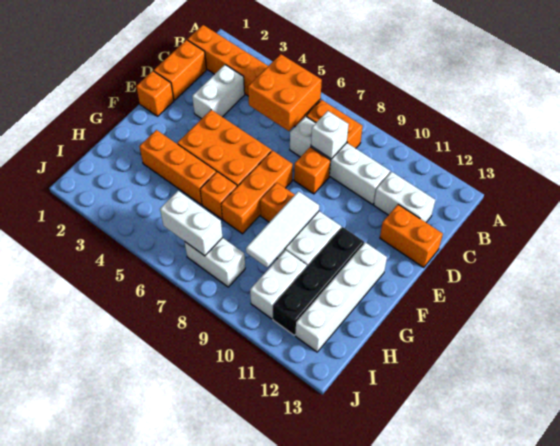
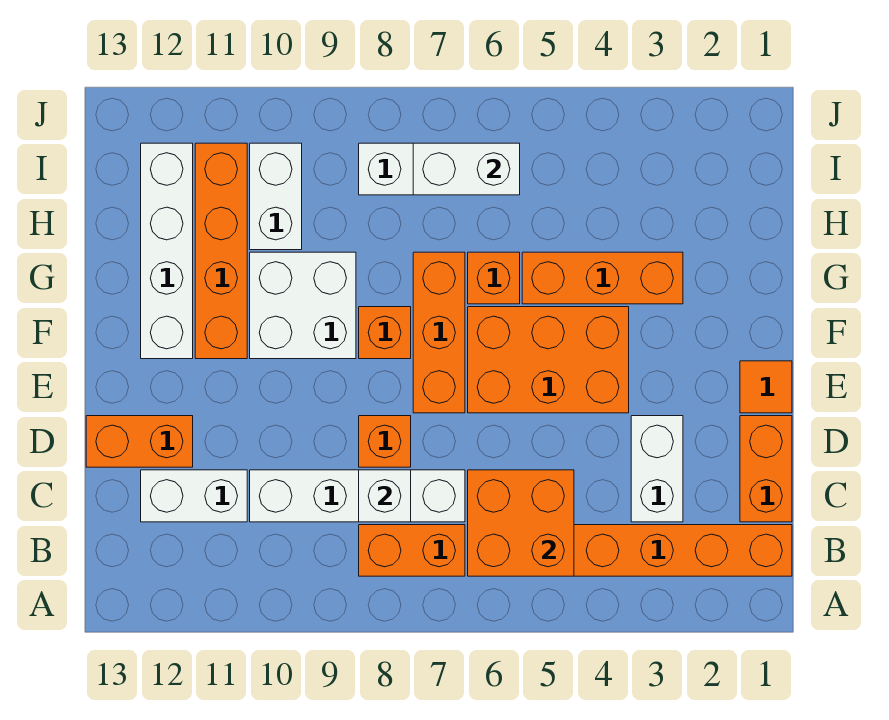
orange 1x1 brick [136,71,174,116] -> orange 1x1 tile [740,361,792,413]
white 1x3 tile [246,191,319,267] -> none
black 1x4 brick [273,227,364,335] -> orange 1x4 brick [195,143,247,359]

